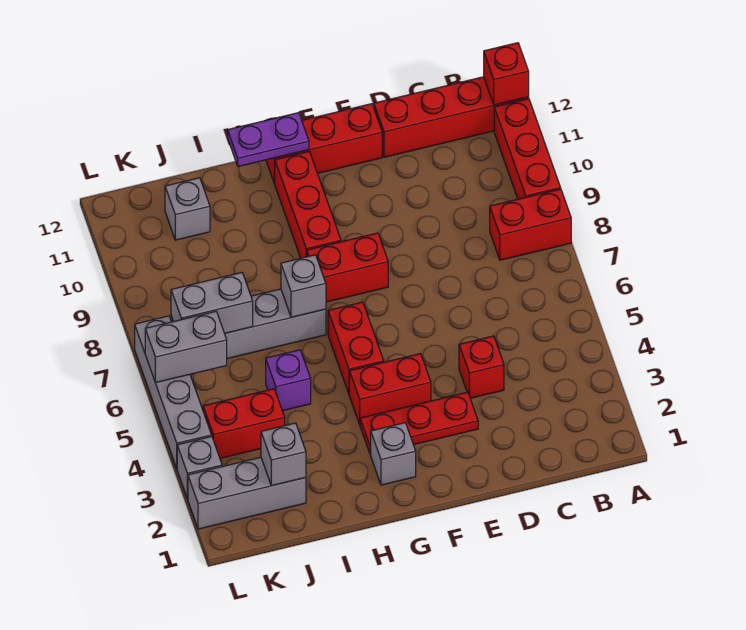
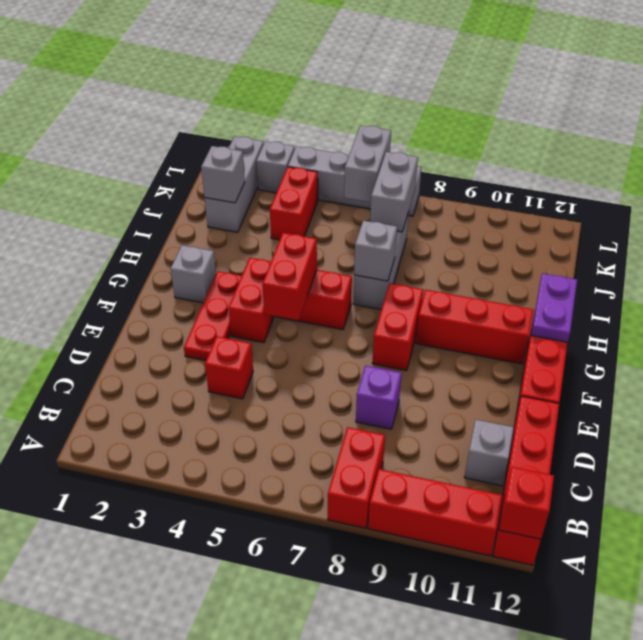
none -> red 1x2 brick [262,233,317,320]
purple 1x1 brick [266,350,311,411] -> purple 1x1 brick moved to [356,366,402,429]
grey 1x1 brick [165,178,210,240] -> grey 1x1 brick moved to [464,420,514,486]

